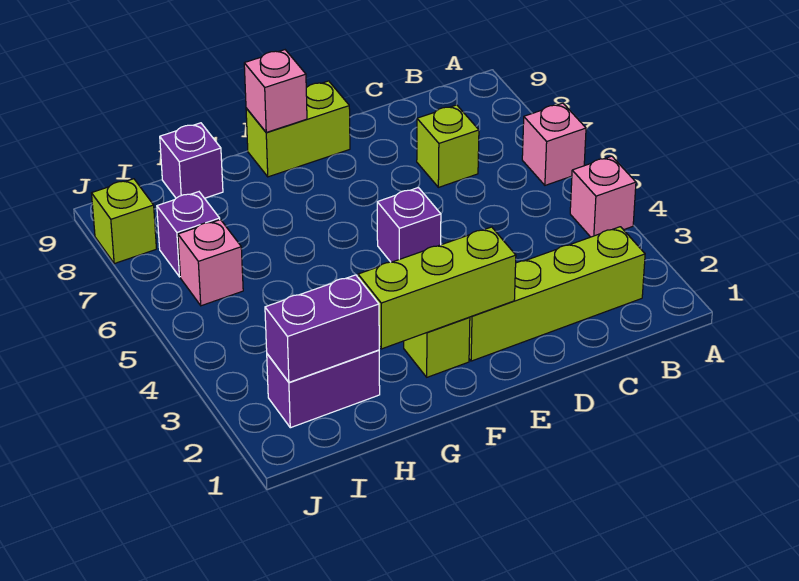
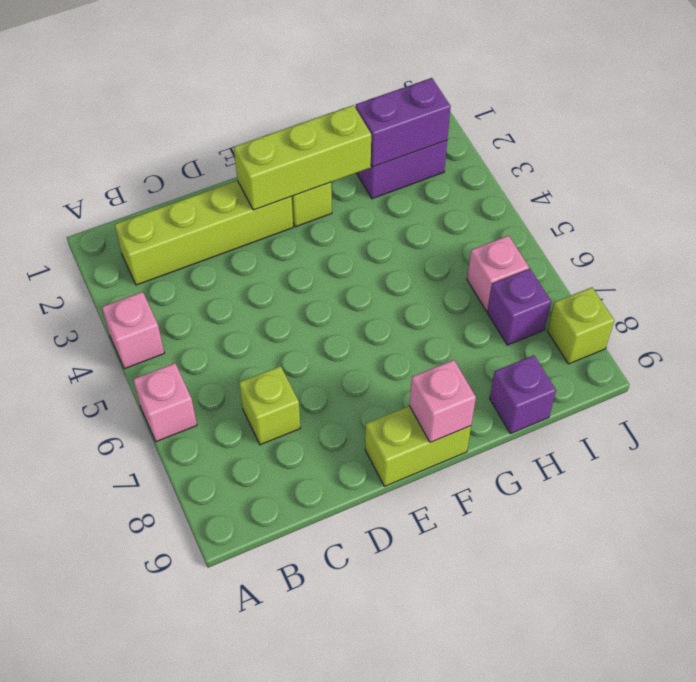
purple 1x1 brick [377,188,441,262] -> none

